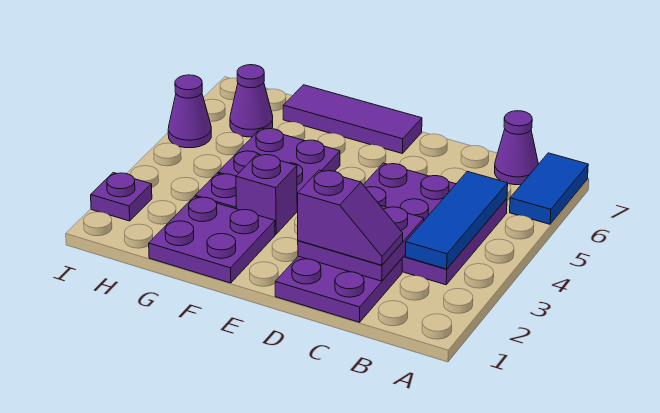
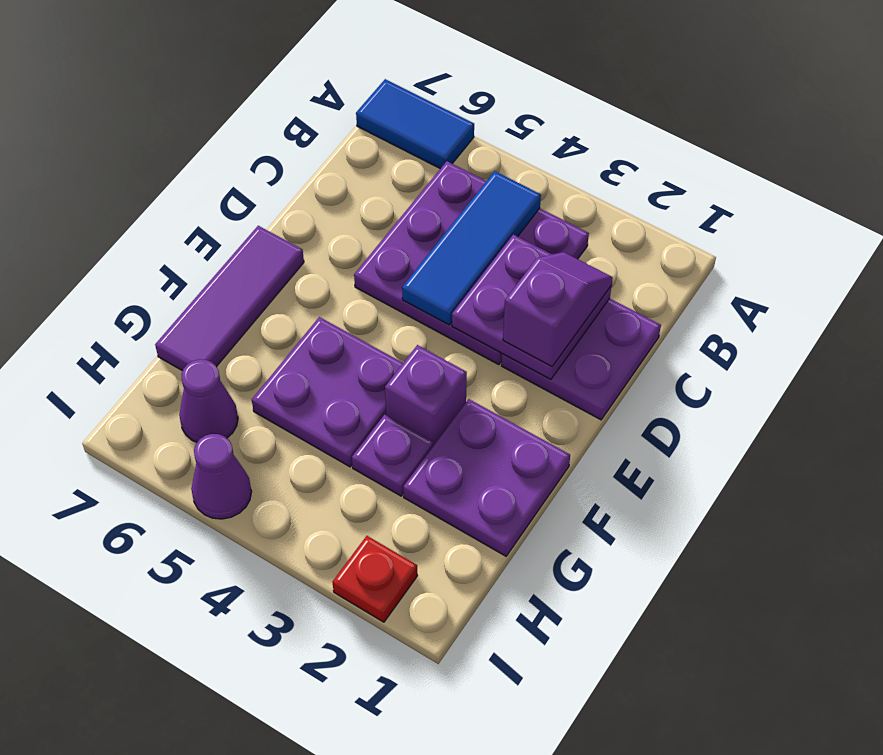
blue 1x3 tile [405,171,508,269] -> blue 1x3 tile turned to [402,171,541,325]
purple 1x1 cone [495,111,538,185] -> none
purple 1x1 plate [91,173,152,221] -> red 1x1 plate [333,536,418,622]

